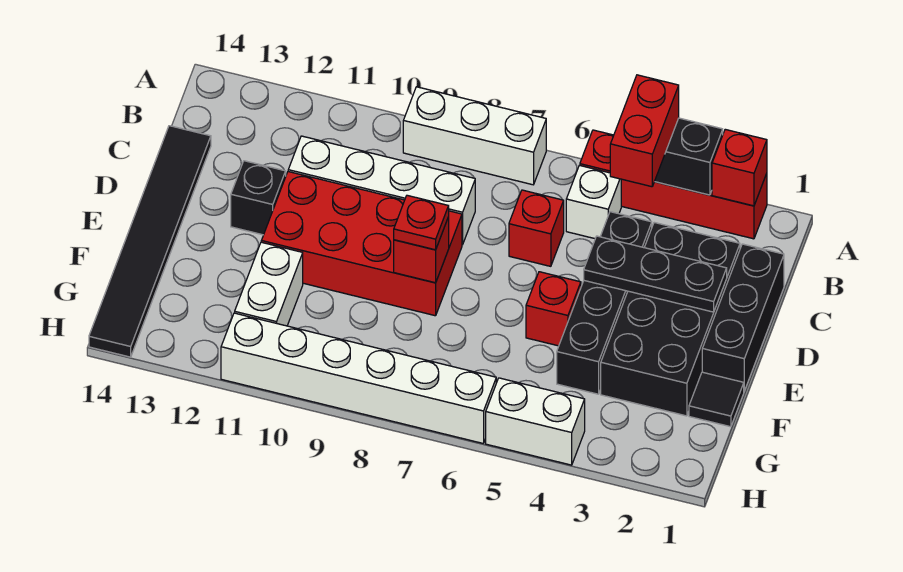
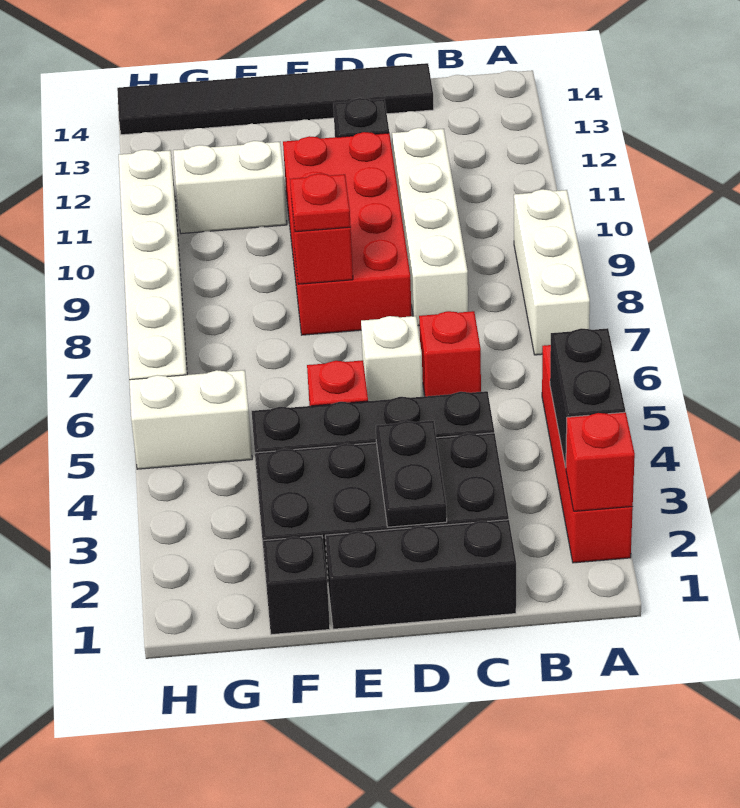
red 1x2 brick [610,75,679,187] -> none
white 1x1 brick [566,165,621,239] -> white 1x1 brick moved to [361,316,423,401]
black 1x3 plate [584,236,727,312] -> black 1x2 plate [376,421,447,527]
black 1x1 tile [689,372,744,427] -> black 1x1 brick [263,536,330,635]
white 1x2 brick [486,378,585,465] -> white 1x2 brick turned to [129,370,252,469]

